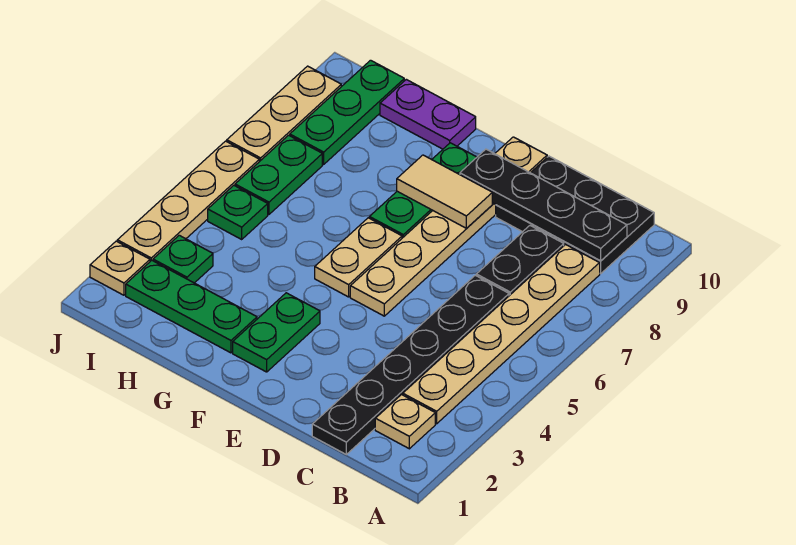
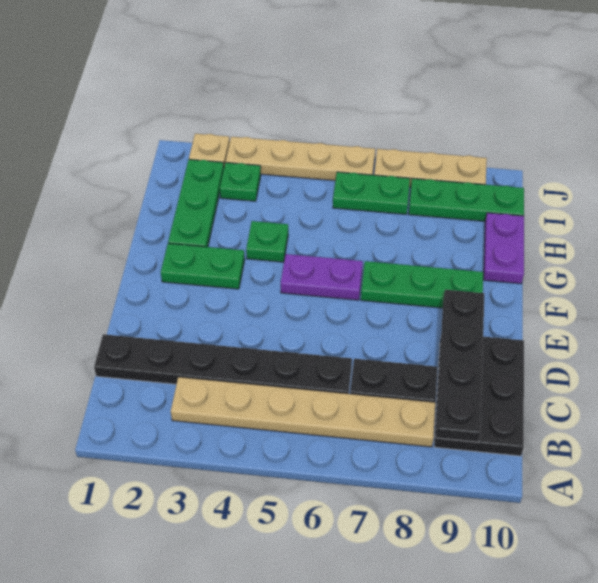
tan 1x1 plate [375,395,435,449] -> none
tan 1x6 plate [350,137,547,316] -> none
tan 1x2 tile [397,155,492,228] -> none
tan 1x2 plate [315,218,402,297] -> purple 1x2 plate [281,254,363,300]
green 1x1 plate [208,185,268,239] -> green 1x1 plate moved to [246,221,288,262]

